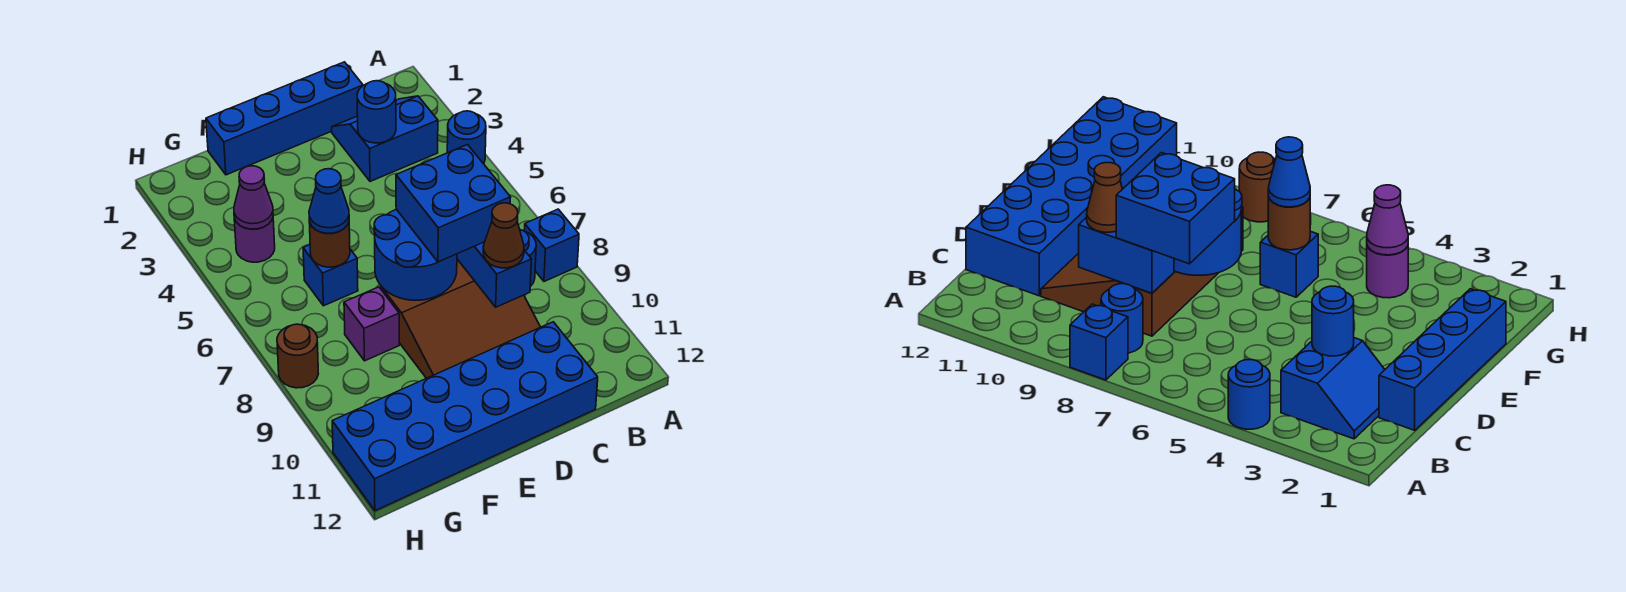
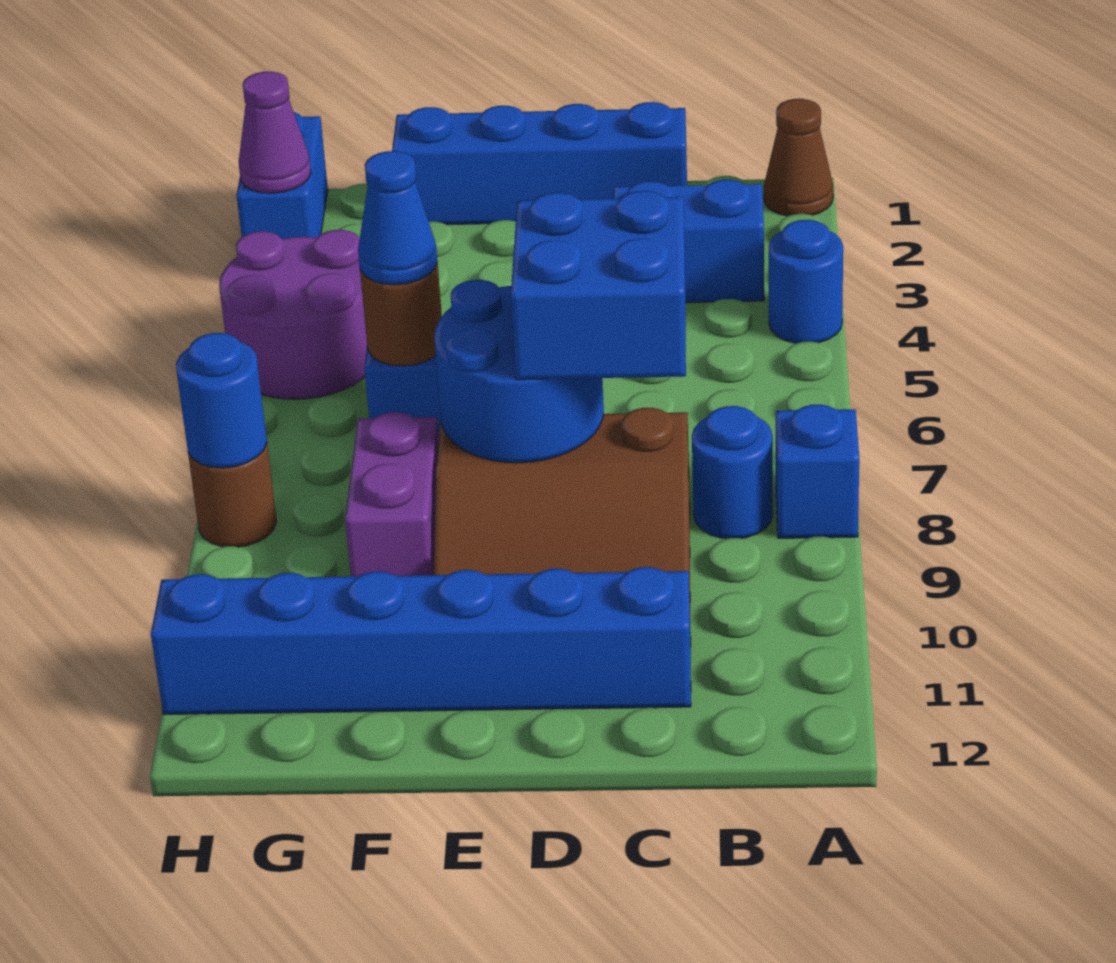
blue 1x1 round brick [357,81,396,143] -> blue 1x1 round brick moved to [176,333,267,468]
blue 1x2 brick [457,242,531,307] -> blue 1x2 brick moved to [236,112,328,239]
brown 1x1 cone [483,203,524,268] -> brown 1x1 cone moved to [764,99,833,216]
blue 2x6 brick [332,322,598,511] -> blue 1x6 brick [151,567,691,715]
purple 1x1 brick [344,287,399,361] -> purple 1x2 brick [345,412,439,576]
purple 1x1 round brick [234,218,275,262] -> purple 2x2 round brick [219,230,367,399]
purple 1x1 cone [234,166,273,229] -> purple 1x1 cone moved to [239,72,311,193]

